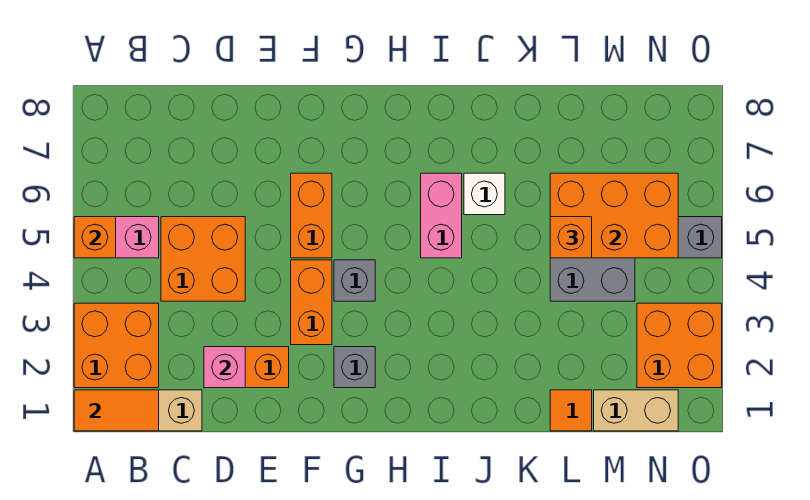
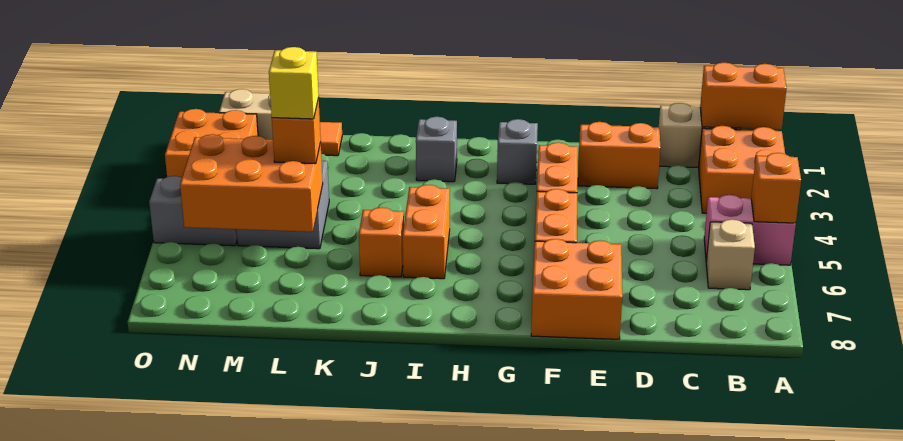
orange 1x2 tile [74,390,159,431] -> orange 1x2 brick [700,62,787,129]
none -> tan 1x1 brick [706,219,755,290]
orange 2x2 brick [161,217,245,301] -> orange 2x2 brick moved to [531,239,622,339]
pink 1x1 brick [204,347,245,388] -> none
grey 1x1 brick [334,260,375,301] -> grey 1x1 brick moved to [416,116,457,182]
pink 1x2 brick [421,173,462,258] -> orange 1x2 brick [403,185,450,279]
white 1x1 brick [464,173,505,215] -> orange 1x1 brick [359,207,404,277]
none -> yellow 1x1 brick [269,47,319,119]

